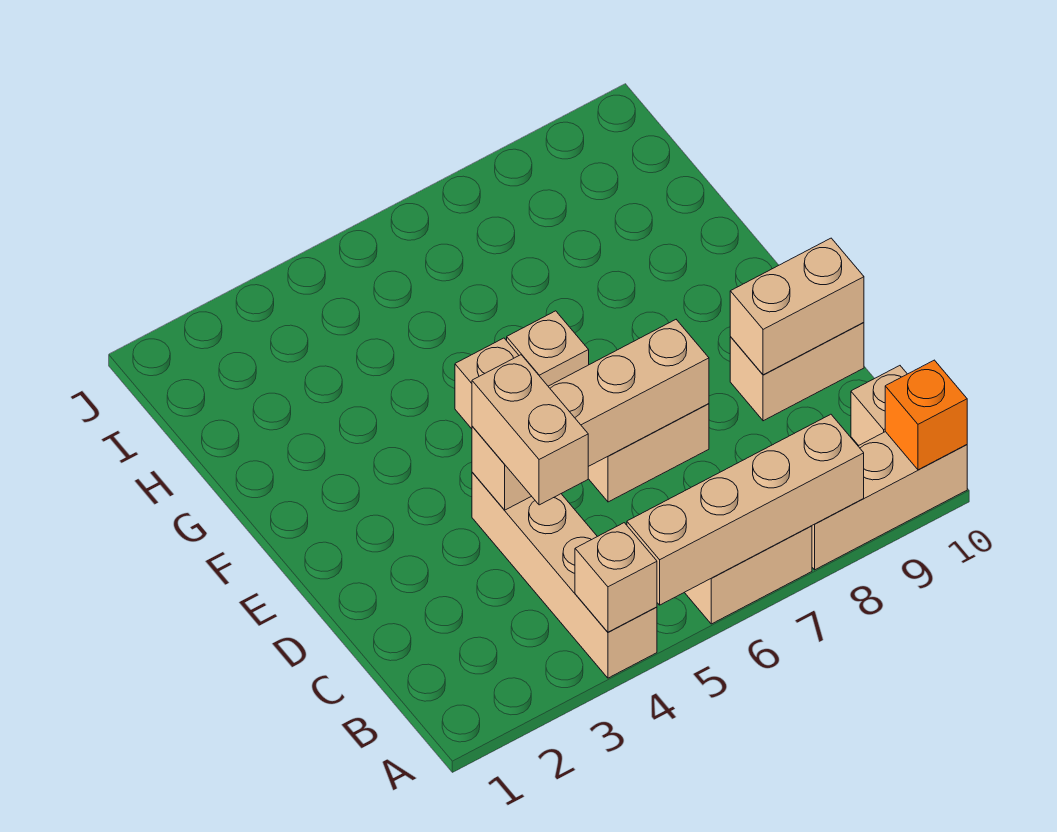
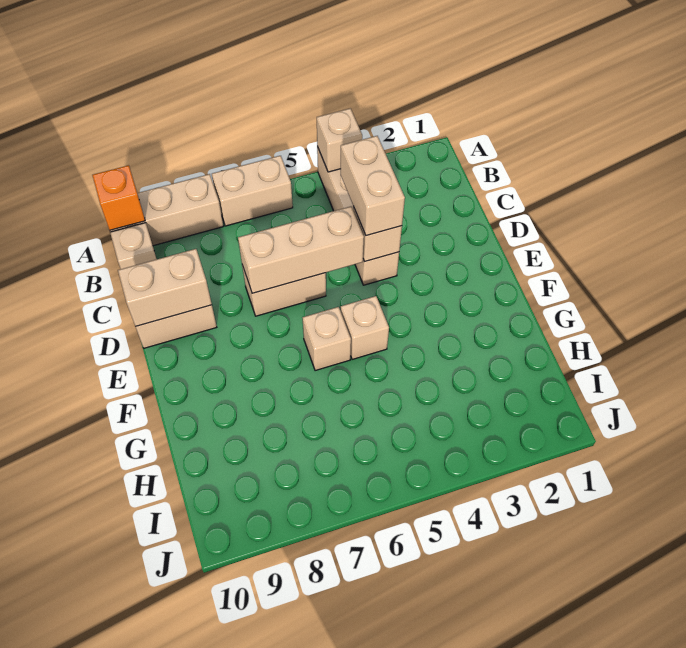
tan 1x4 brick [627,414,864,605] -> none

